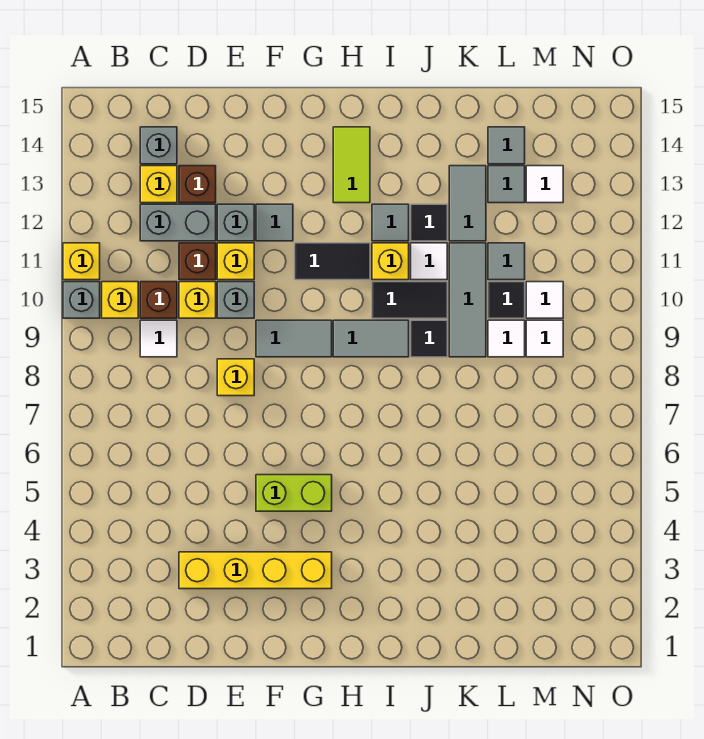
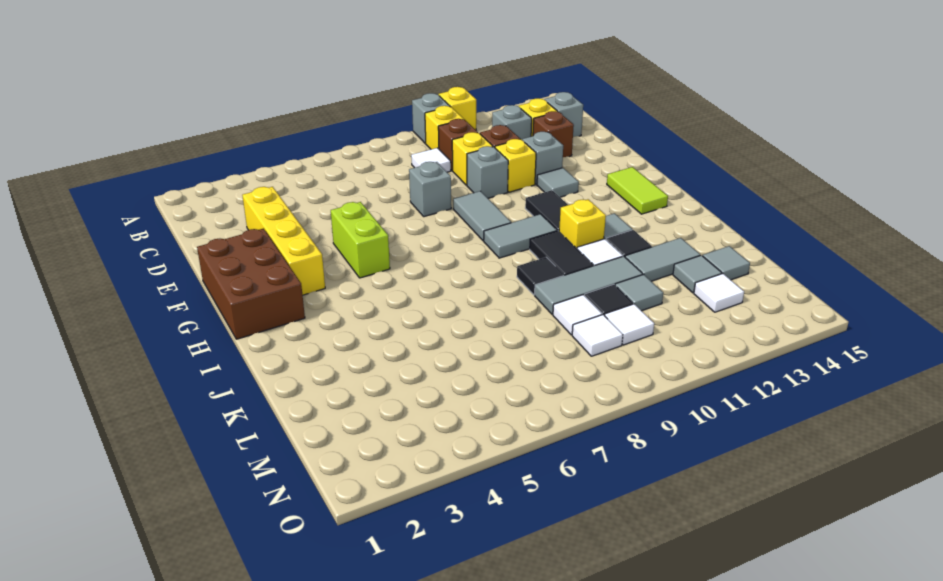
grey 1x2 brick [140,204,216,241] -> grey 1x1 brick [492,105,532,140]
yellow 1x1 brick [217,359,254,396] -> grey 1x1 brick [409,162,451,217]
none -> brown 2x3 brick [197,229,305,339]
grey 1x2 tile [333,320,409,357] -> grey 1x2 tile turned to [484,214,557,258]
lime 1x2 tile [333,127,370,203] -> lime 1x2 tile turned to [607,167,668,214]

